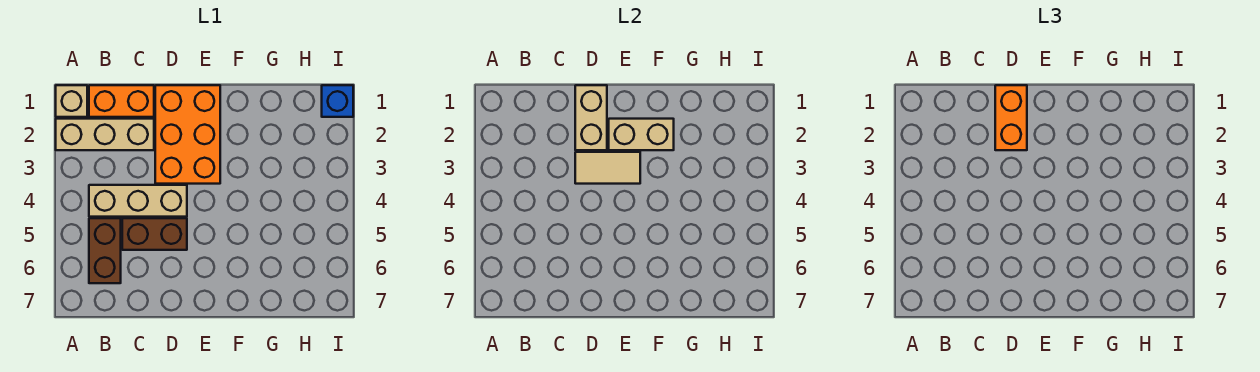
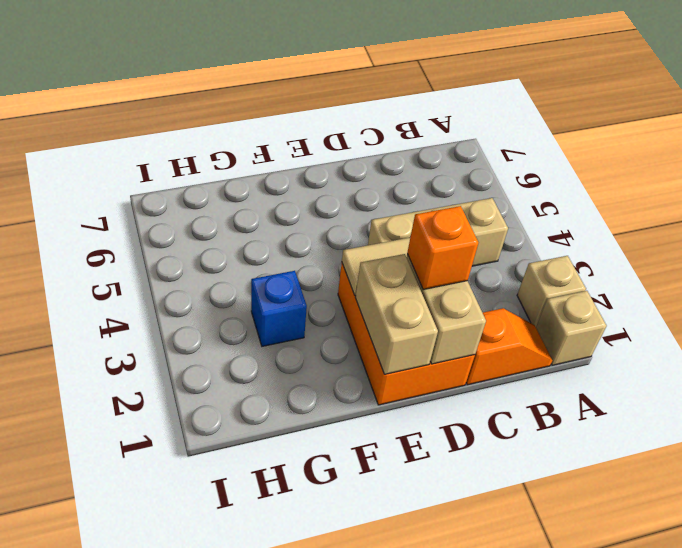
tan 1x3 brick [56,119,154,150] -> tan 1x1 brick [517,256,586,327]
orange 1x2 brick [89,85,154,117] -> orange 1x2 slope [466,308,552,385]
brown 1x2 brick [89,218,121,283] -> none
brown 1x2 brick [122,218,187,250] -> none
orange 1x2 brick [995,85,1027,150] -> orange 1x1 brick [407,206,478,290]
tan 1x2 brick [609,119,674,150] -> tan 1x2 brick turned to [355,254,438,374]
blue 1x1 brick [322,85,353,117] -> blue 1x1 brick moved to [251,271,307,346]

